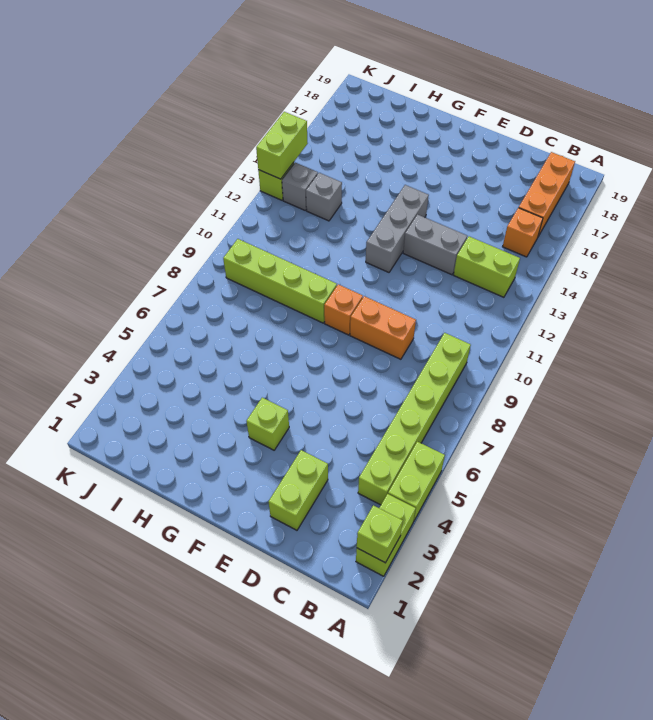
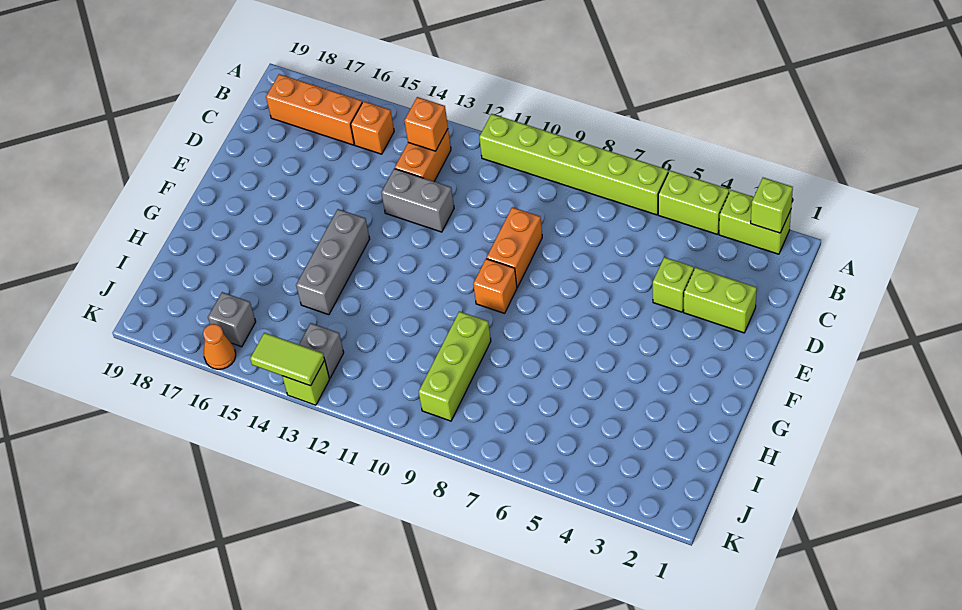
lime 1x6 brick [358,333,471,505] -> lime 1x6 brick moved to [479,114,668,215]
lime 1x2 brick [454,236,520,297] -> orange 1x2 brick [395,129,451,181]
none -> orange 1x1 brick [404,97,448,151]
grey 1x2 brick [403,215,467,275] -> grey 1x2 brick turned to [381,169,454,232]
lime 1x1 brick [246,398,289,450] -> lime 1x1 brick moved to [653,257,694,312]
grey 1x3 brick [366,185,429,272] -> grey 1x3 brick turned to [296,209,370,315]
lime 1x4 brick [223,239,337,323] -> lime 1x3 brick [419,311,491,421]
grey 1x1 brick [306,173,342,221] -> grey 1x1 brick moved to [208,292,256,347]
lime 1x2 brick [256,112,308,179] -> lime 1x2 tile [250,333,325,386]
none -> orange 1x1 cone [203,324,236,369]

